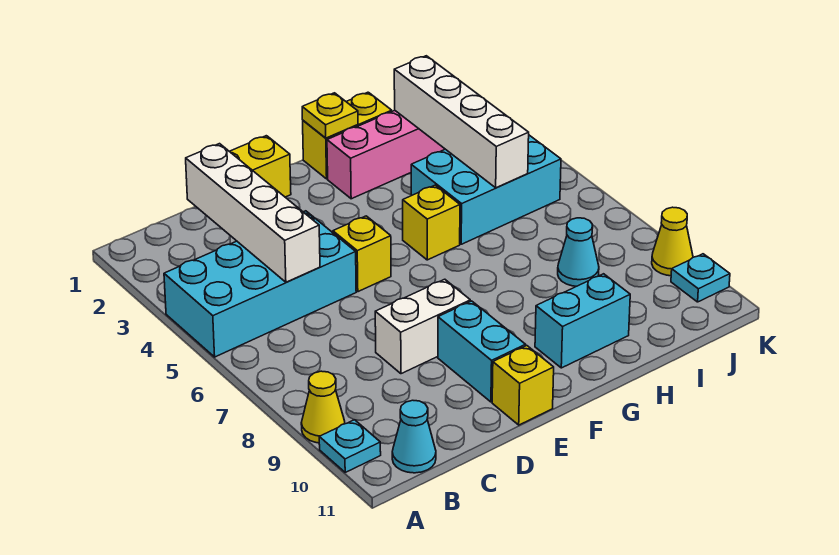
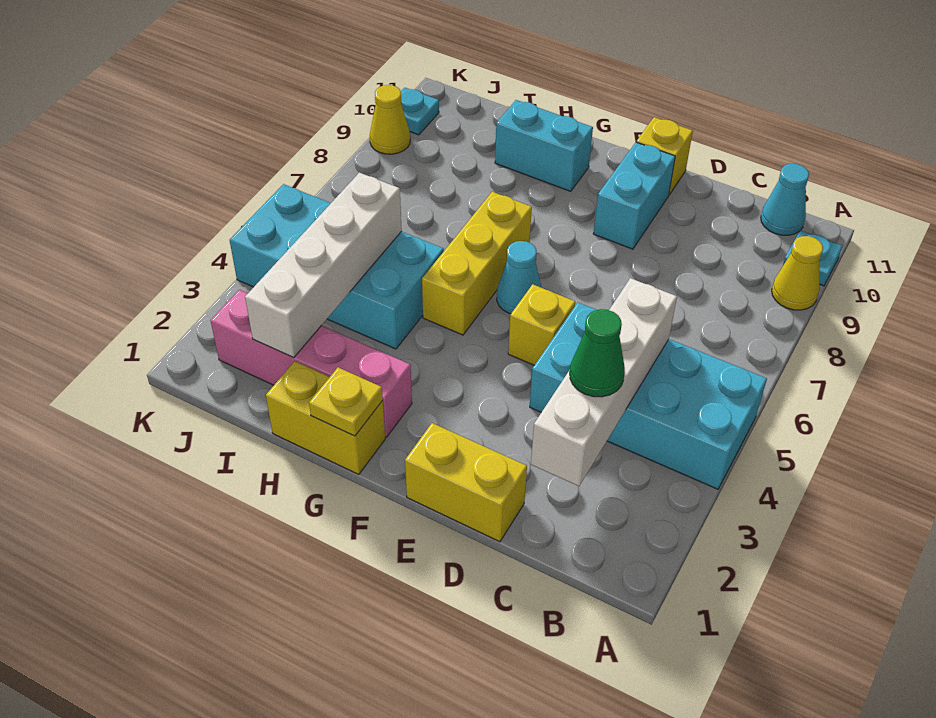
none -> green 1x1 cone [570,309,625,397]
white 1x2 brick [375,279,470,374] -> none
yellow 1x1 brick [403,185,460,260] -> yellow 1x3 brick [422,192,532,335]
cyan 2x3 brick [411,135,561,244] -> cyan 2x4 brick [230,184,444,349]
cyan 1x1 cone [558,218,599,286] -> cyan 1x1 cone moved to [497,241,541,314]

